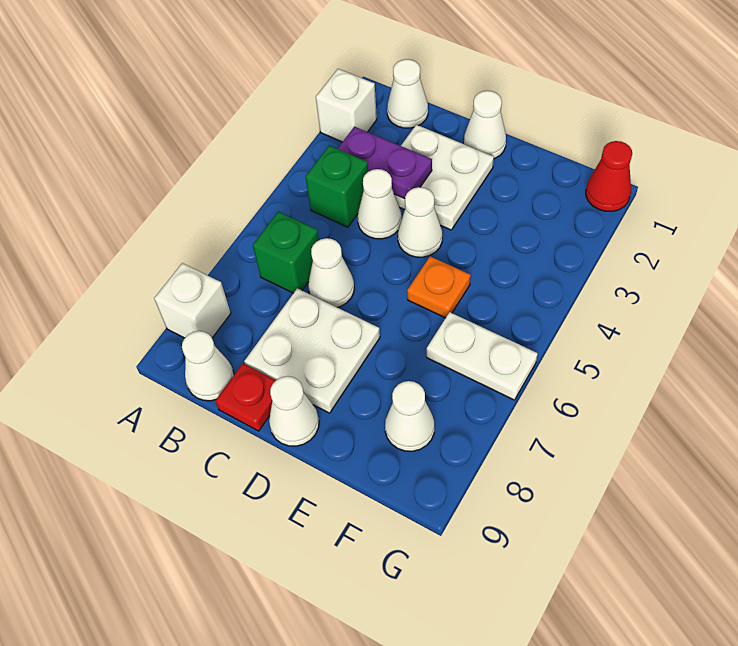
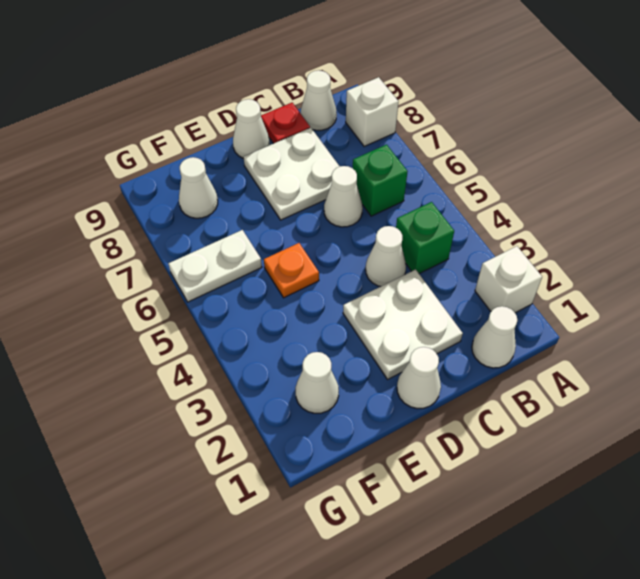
purple 1x2 plate [338,127,432,199] -> none
white 1x1 cone [398,187,442,257] -> white 1x1 cone moved to [295,352,339,413]
red 1x1 cone [586,141,632,212] -> none

